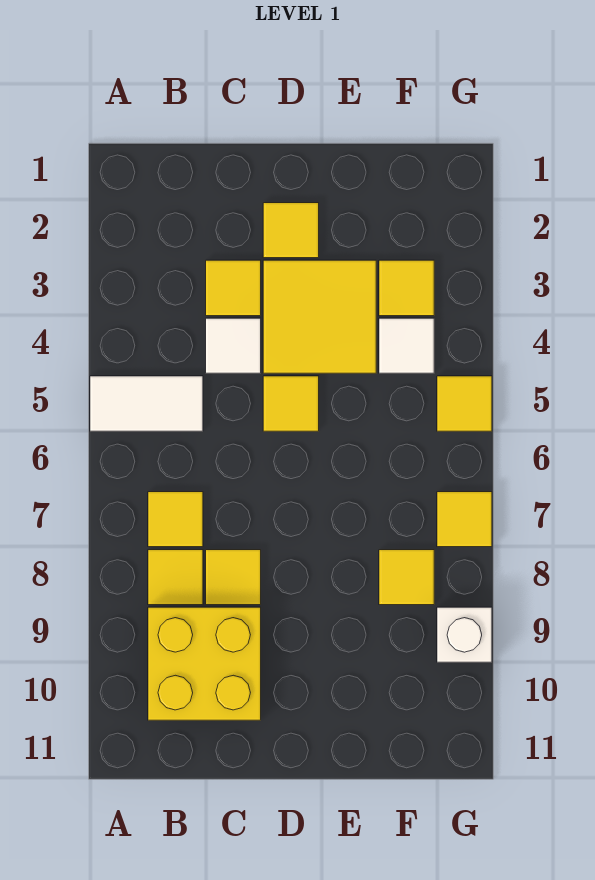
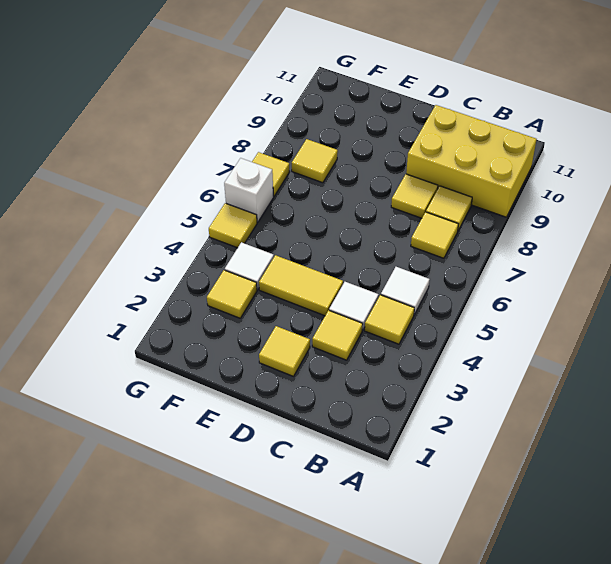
white 1x2 tile [90,376,203,431] -> white 1x1 tile [381,267,430,315]
yellow 2x2 brick [148,607,261,720] -> yellow 2x3 brick [406,105,537,217]
yellow 2x2 tile [263,260,376,373] -> yellow 1x2 tile [259,255,343,316]
yellow 1x1 tile [263,376,319,431] -> yellow 1x1 tile moved to [365,295,414,344]
white 1x1 brick [437,607,492,662] -> white 1x1 brick moved to [224,158,274,222]

